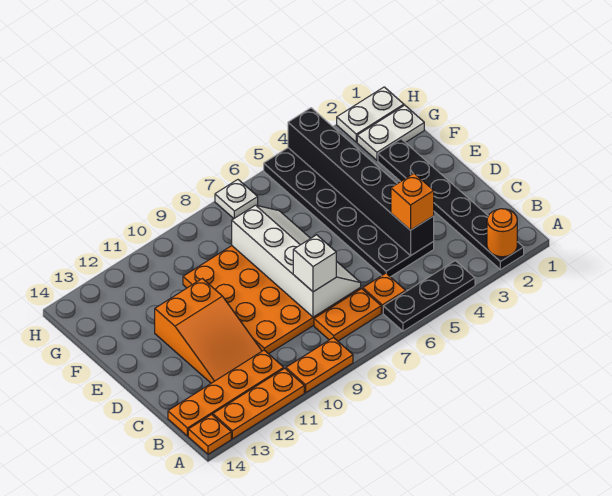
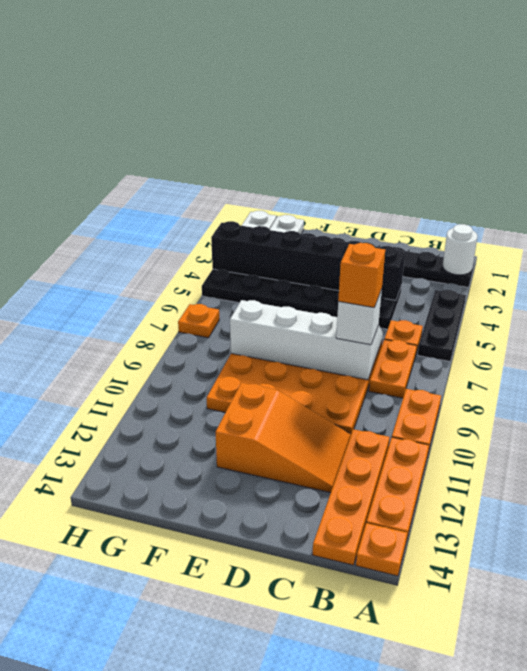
orange 1x1 round brick [487,209,517,257] -> white 1x1 round brick [443,224,477,275]
orange 1x1 brick [391,173,434,230] -> orange 1x1 brick moved to [338,243,385,307]
white 1x1 plate [215,180,258,219] -> orange 1x1 plate [178,304,219,338]

